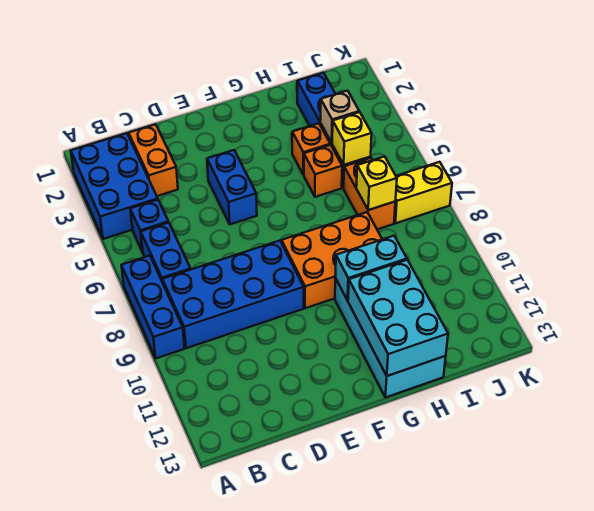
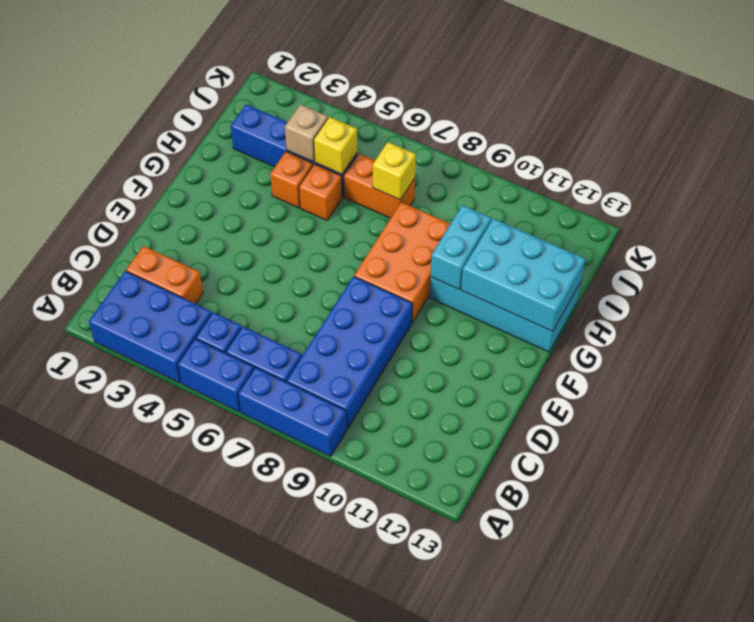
blue 1x2 brick [207,150,257,224] -> blue 1x2 brick moved to [178,339,254,412]
yellow 1x2 brick [394,162,452,223] -> none

